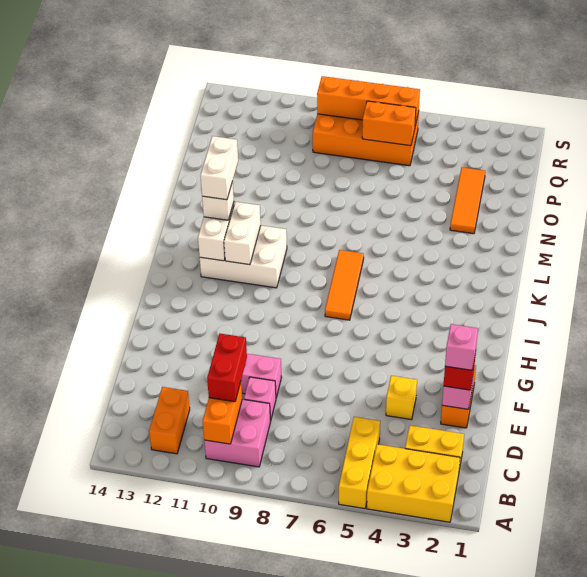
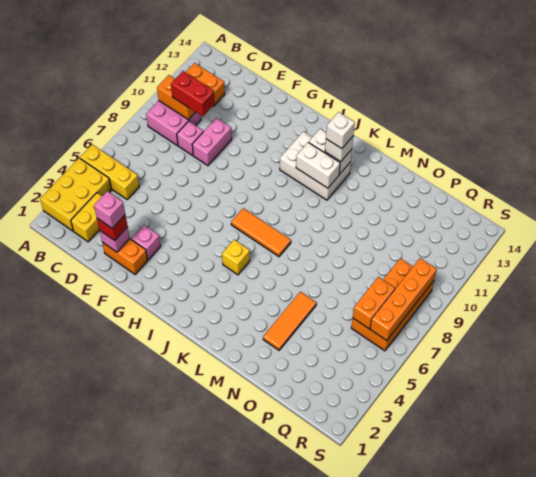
yellow 1x1 brick [386,376,417,420] -> yellow 1x1 brick moved to [222,240,250,275]
none -> pink 1x1 brick [131,225,161,260]
white 2x3 brick [200,226,287,288] -> white 2x3 brick turned to [280,132,351,200]
white 1x2 brick [200,136,238,200] -> white 1x1 brick [326,112,355,149]
orange 1x3 tile [450,167,485,234] -> orange 1x3 tile turned to [263,292,316,350]

